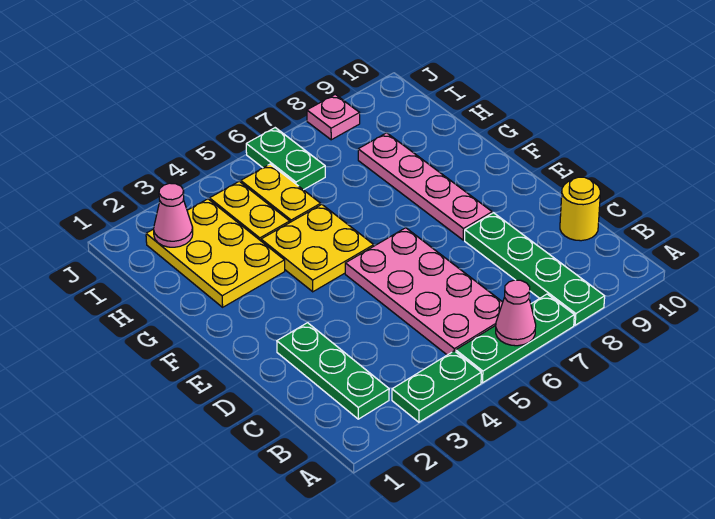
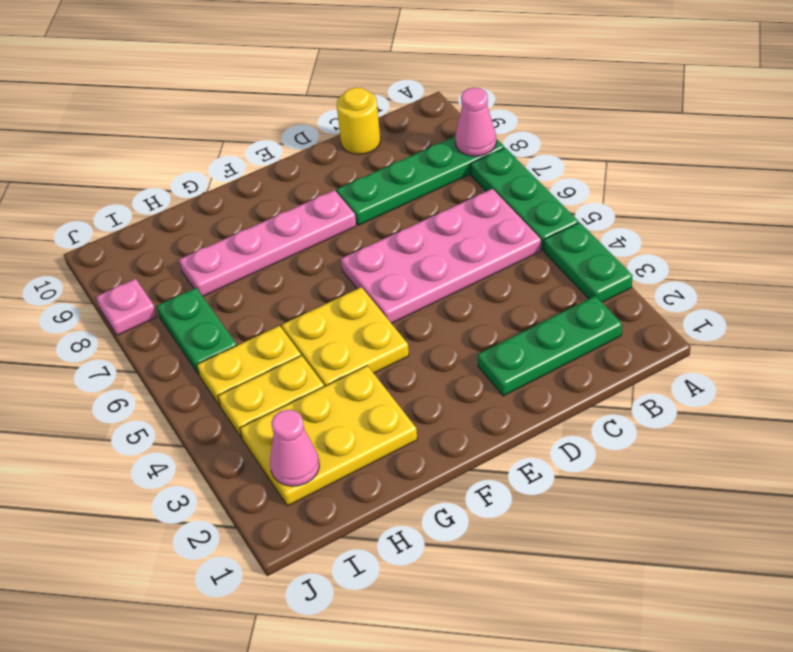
pink 1x1 cone [496,280,536,346] -> pink 1x1 cone moved to [455,88,496,156]
green 1x2 plate [246,128,325,190] -> green 1x2 plate turned to [157,288,237,375]

